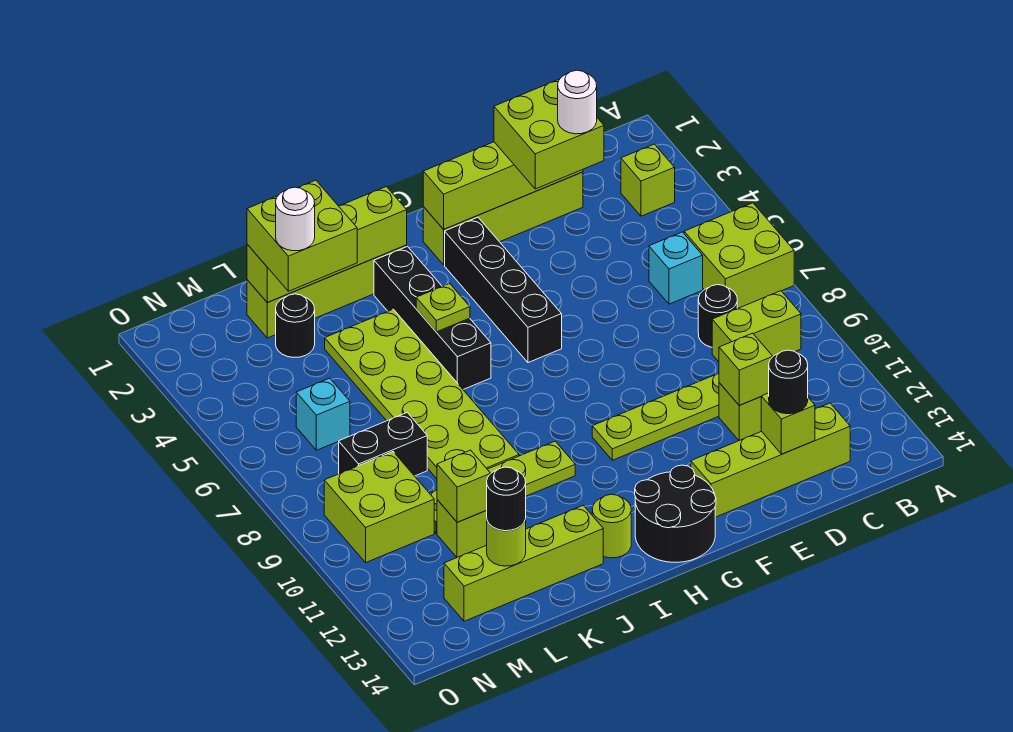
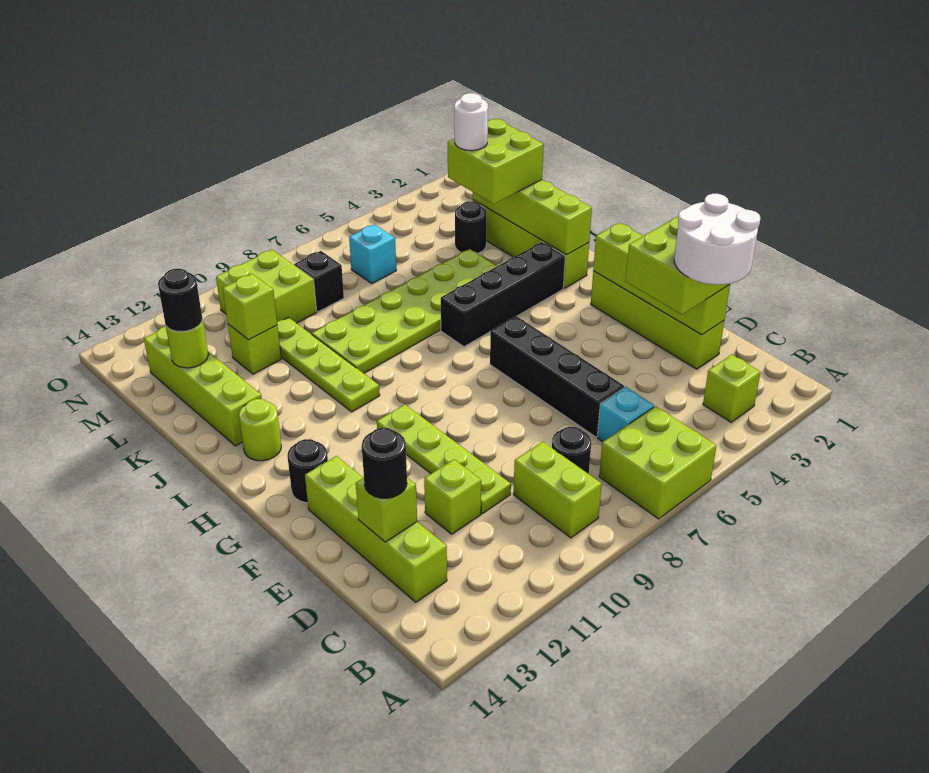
white 1x1 round brick [558,70,597,134] -> white 2x2 round brick [674,194,760,285]
lime 1x1 brick [719,333,773,405] -> none
black 1x4 brick [445,217,562,363] -> black 1x4 brick turned to [490,316,624,437]
black 2x2 round brick [635,465,716,562] -> black 1x1 round brick [287,439,328,503]
lime 1x1 plate [416,284,470,332] -> none
black 1x2 brick [339,413,427,476] -> black 1x1 brick [294,251,344,312]

